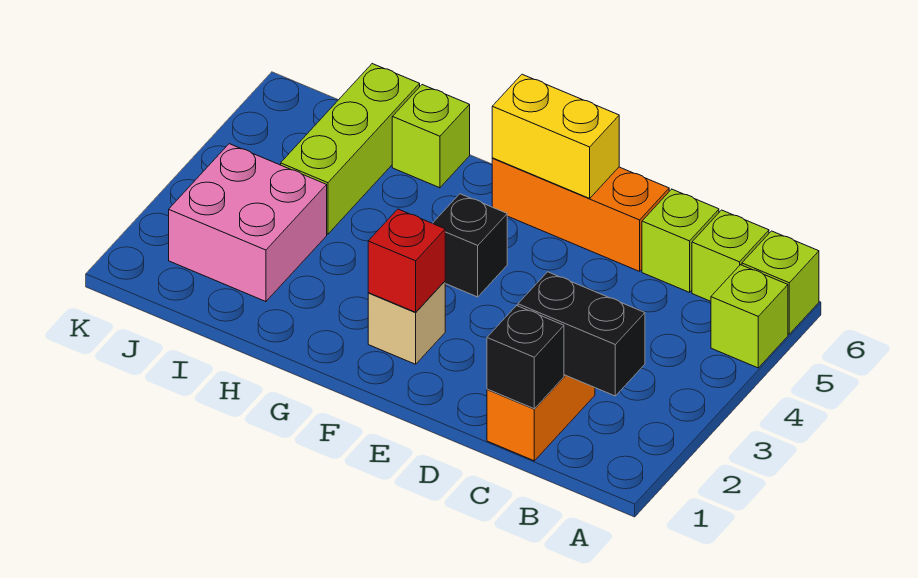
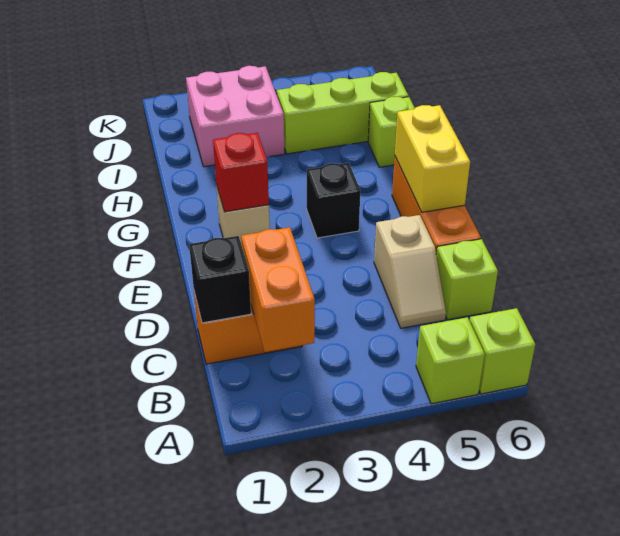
black 1x2 brick [518,272,645,396] -> orange 1x2 brick [241,227,315,352]
lime 1x1 brick [692,210,769,301] -> none
none -> tan 1x2 slope [374,215,446,328]

